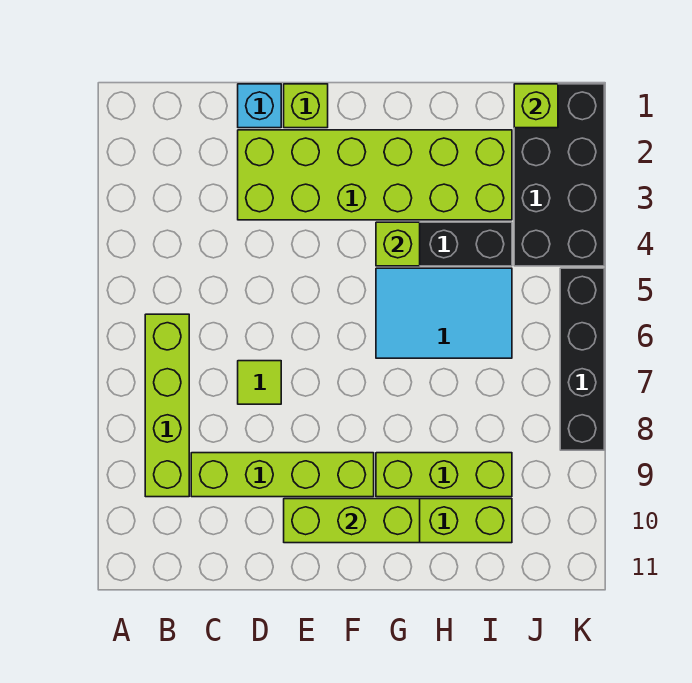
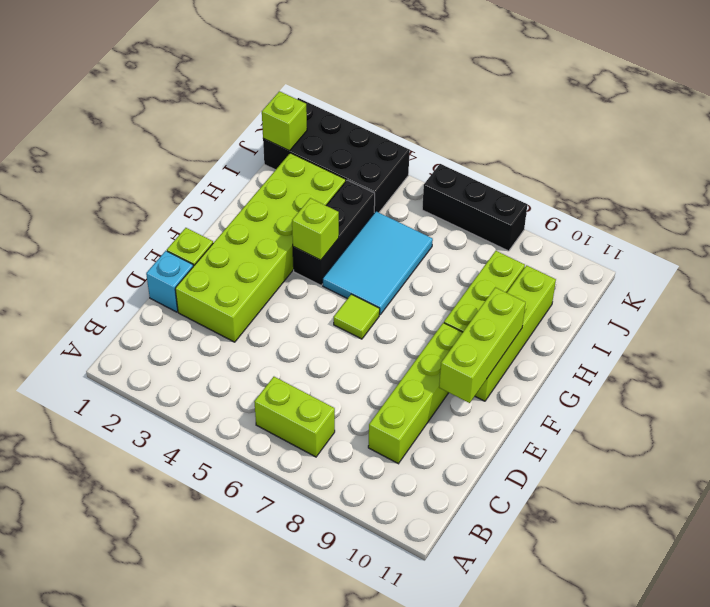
lime 1x4 brick [145,314,189,497] -> lime 1x2 brick [254,377,335,457]
lime 1x1 tile [238,361,281,404] -> lime 1x1 tile moved to [334,294,380,339]
black 1x4 brick [560,268,604,450] -> black 1x3 brick [422,164,527,251]

